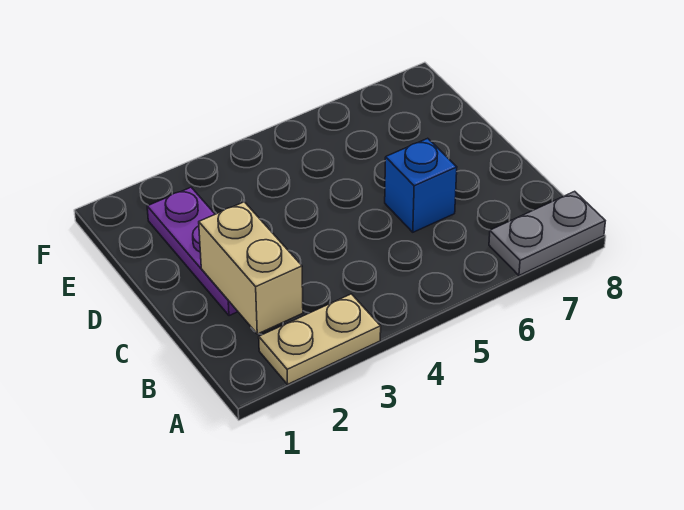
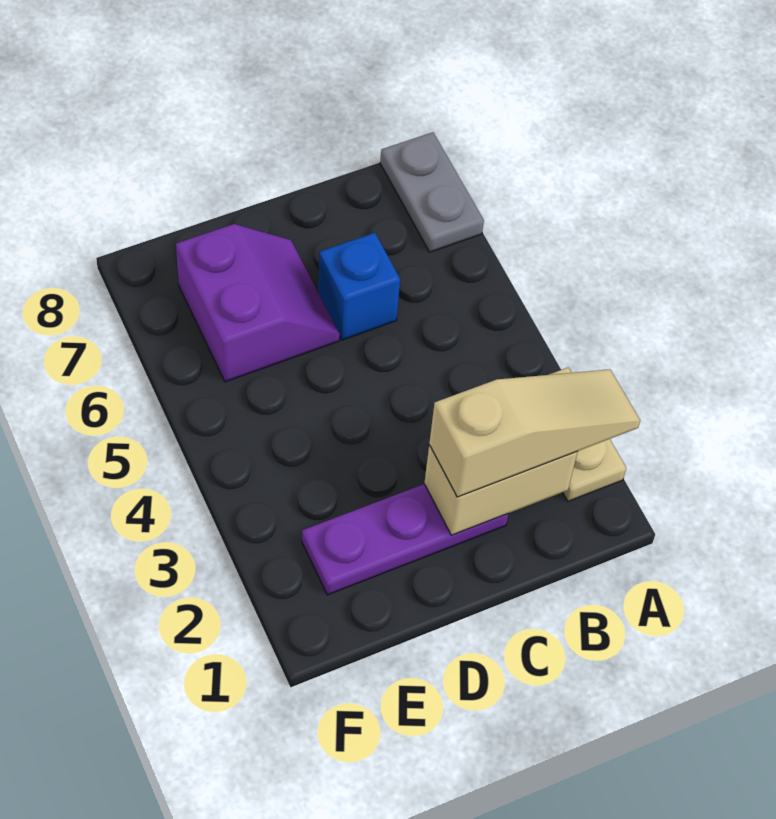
none -> tan 1x3 slope [429,369,640,497]
none -> purple 2x2 slope [176,224,340,382]

